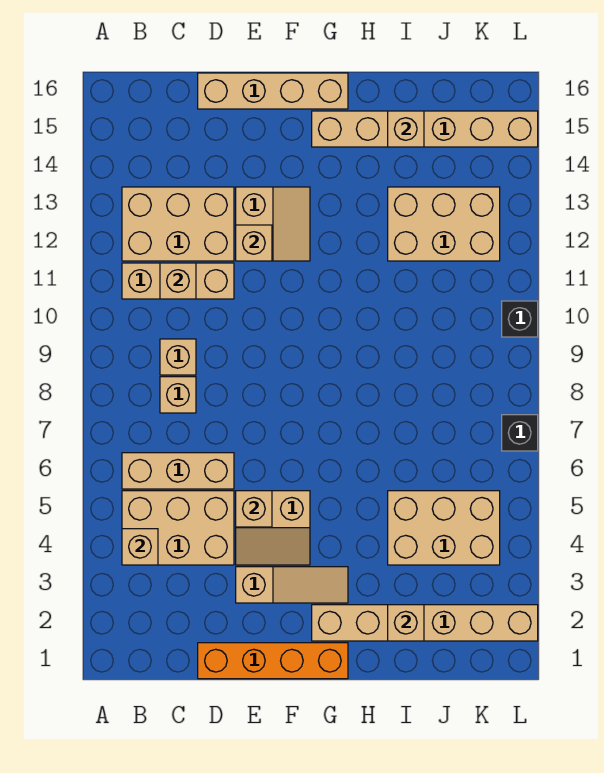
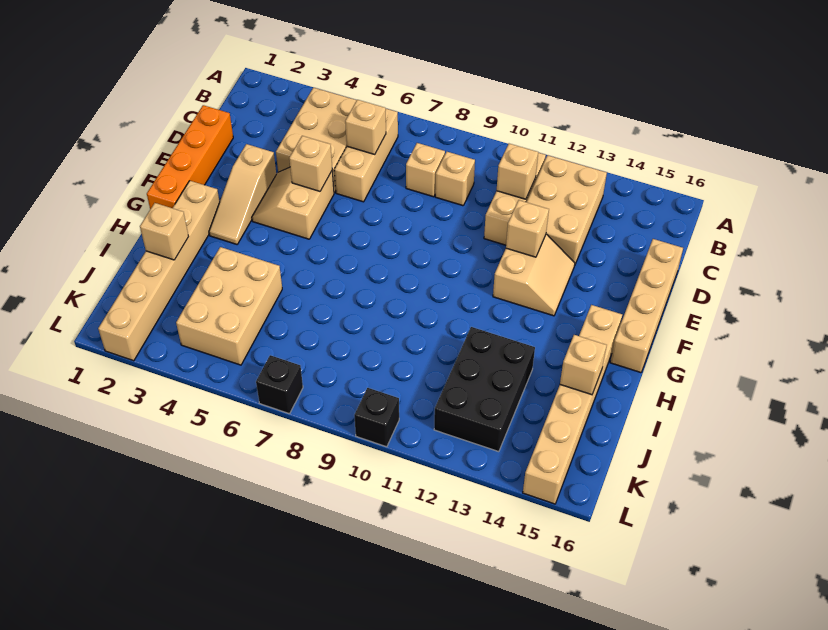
tan 1x1 brick [122,529,158,565] -> tan 1x1 brick moved to [345,100,386,155]
tan 2x2 slope [236,187,310,261] -> tan 2x2 slope turned to [493,234,575,316]
tan 2x3 brick [388,187,500,261] -> black 2x3 brick [434,327,535,452]

